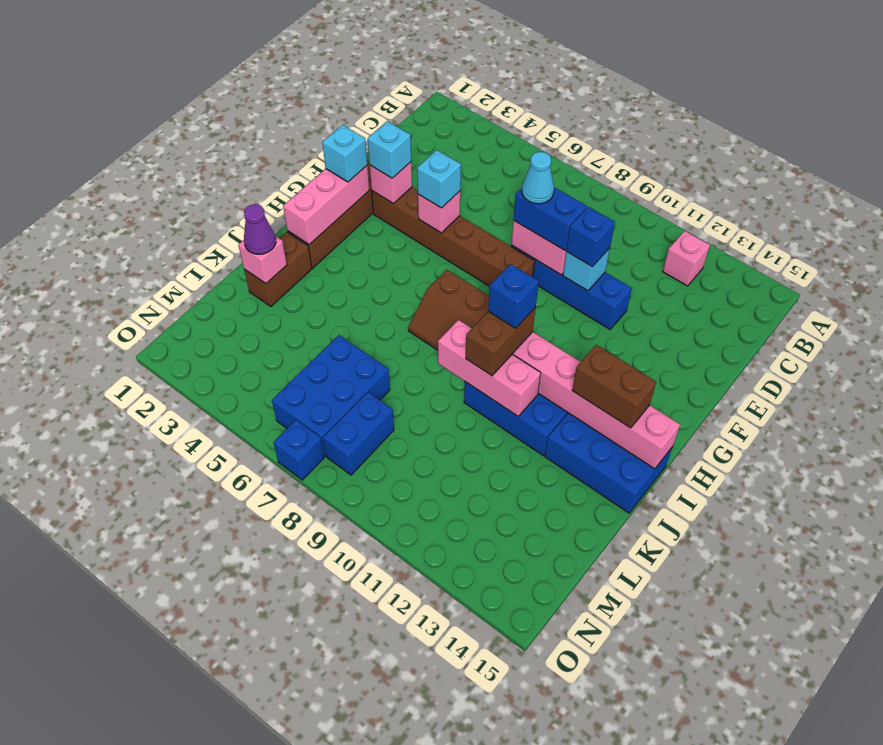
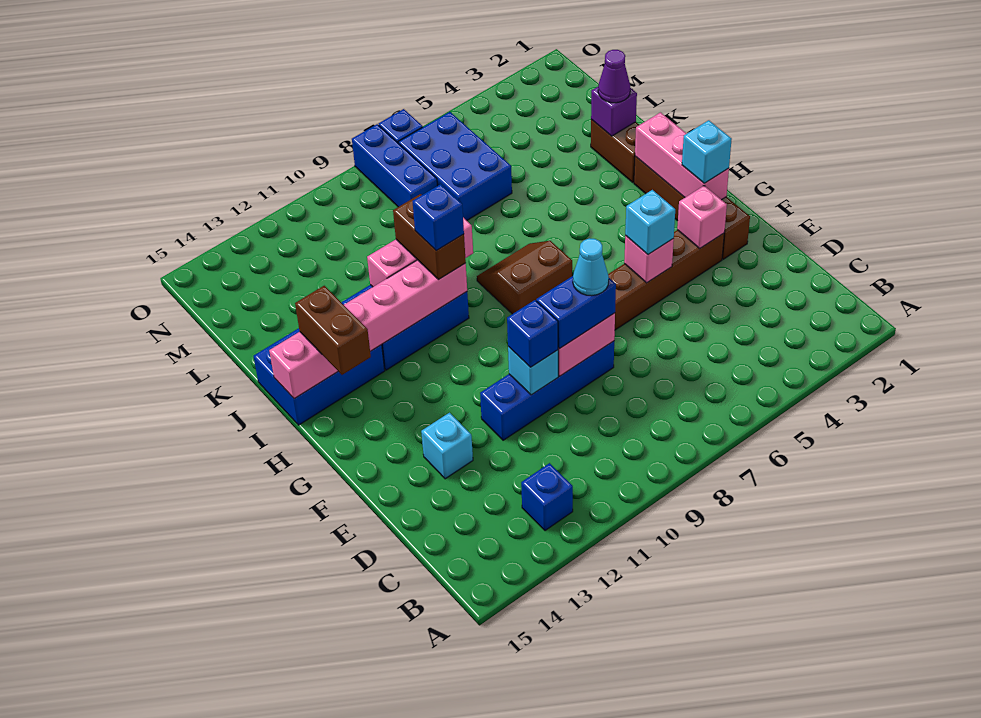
pink 1x1 brick [663,231,710,286] -> blue 1x1 brick [521,463,573,531]
cyan 1x1 brick [368,121,411,178] -> cyan 1x1 brick moved to [421,413,473,479]
brown 1x2 brick [572,345,656,428] -> brown 1x2 brick turned to [295,286,371,375]
pink 1x1 brick [238,236,287,283] -> purple 1x1 brick [591,87,637,136]
blue 1x2 brick [323,392,394,475] -> blue 1x3 brick [352,124,437,207]

